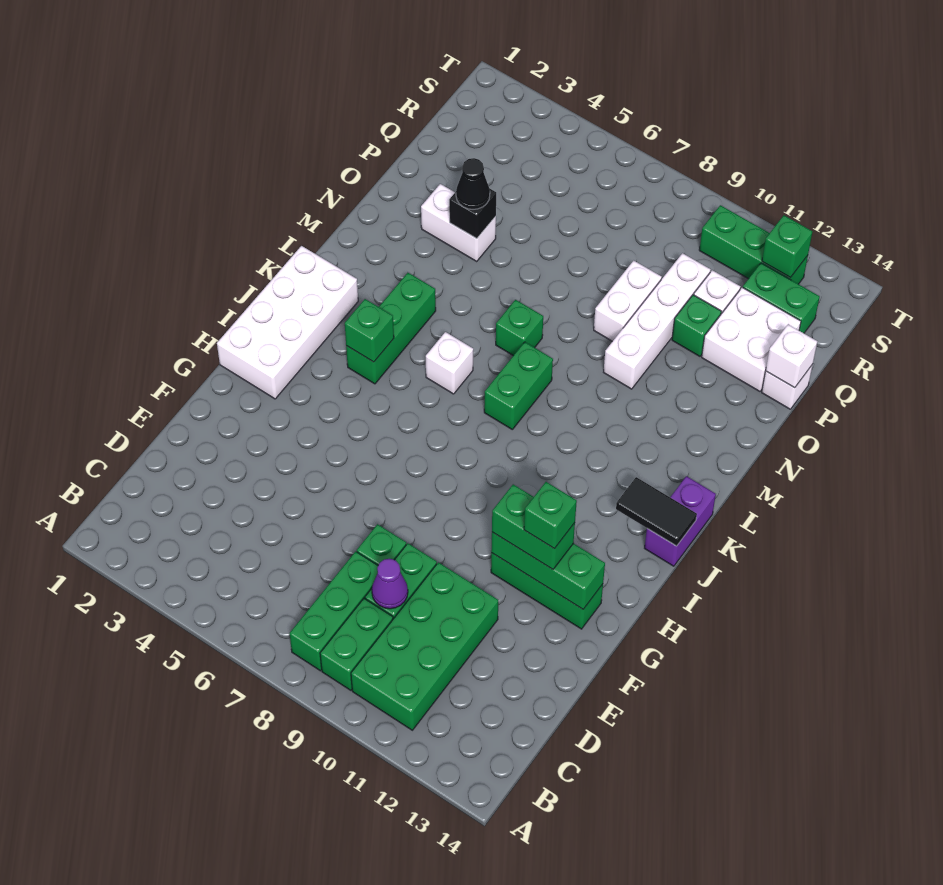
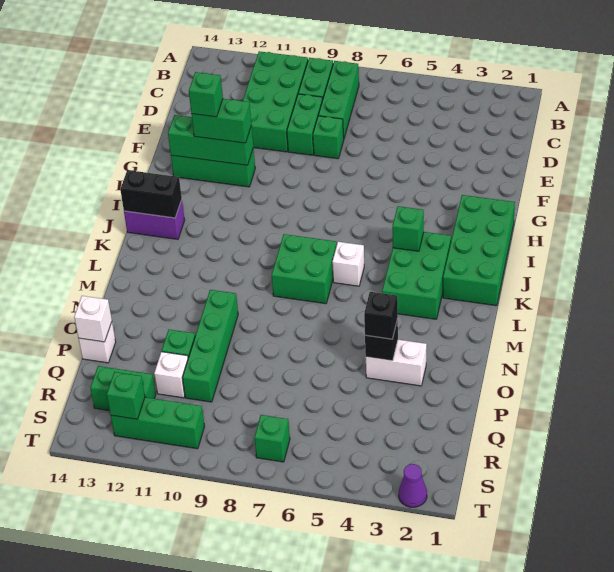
purple 1x1 cone [372,559,408,609] -> purple 1x1 cone moved to [399,464,427,507]
white 2x4 brick [217,246,358,399] -> green 2x4 brick [443,195,515,306]
green 1x3 brick [346,273,436,384] -> green 2x3 brick [382,232,451,319]
black 1x2 tile [616,477,697,546] -> black 1x2 brick [120,170,182,218]
purple 1x2 brick [645,476,716,566] -> purple 1x2 brick turned to [124,200,185,239]
green 1x2 brick [484,342,553,429] -> green 2x2 brick [272,234,337,304]
green 1x1 brick [496,300,543,356] -> green 1x1 brick moved to [254,415,290,462]
white 1x4 brick [604,253,711,389] -> green 1x4 brick [182,290,238,402]
black 1x1 cone [456,158,490,209] -> black 1x1 brick [364,292,398,339]
white 1x2 brick [594,261,662,341] -> none
white 2x2 brick [702,287,801,391] -> none

